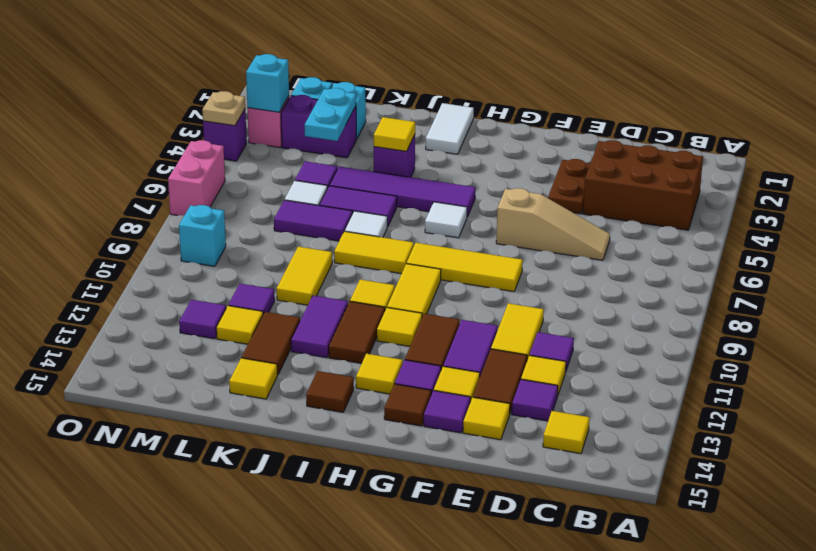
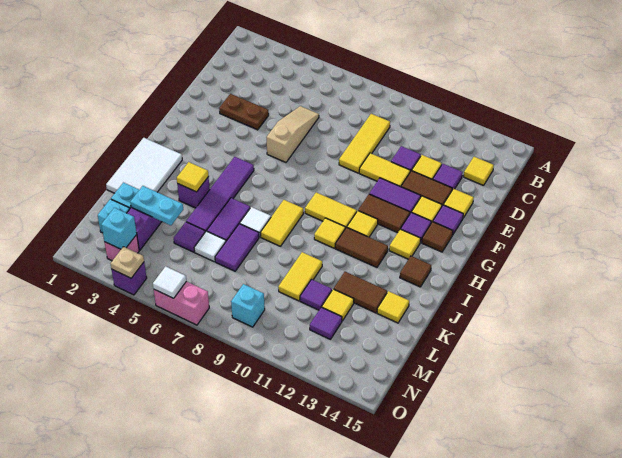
brown 2x3 brick [583,140,703,230] -> none
yellow 1x3 tile [407,243,523,292] -> yellow 1x3 tile moved to [339,114,390,173]
white 1x1 tile [425,202,467,238] -> white 1x1 tile moved to [153,266,186,298]
white 1x2 tile [426,103,474,154] -> white 2x3 tile [106,138,182,193]
purple 1x2 tile [291,296,348,358] -> none
yellow 1x2 tile [277,247,332,305] -> yellow 1x2 tile turned to [278,252,322,301]

